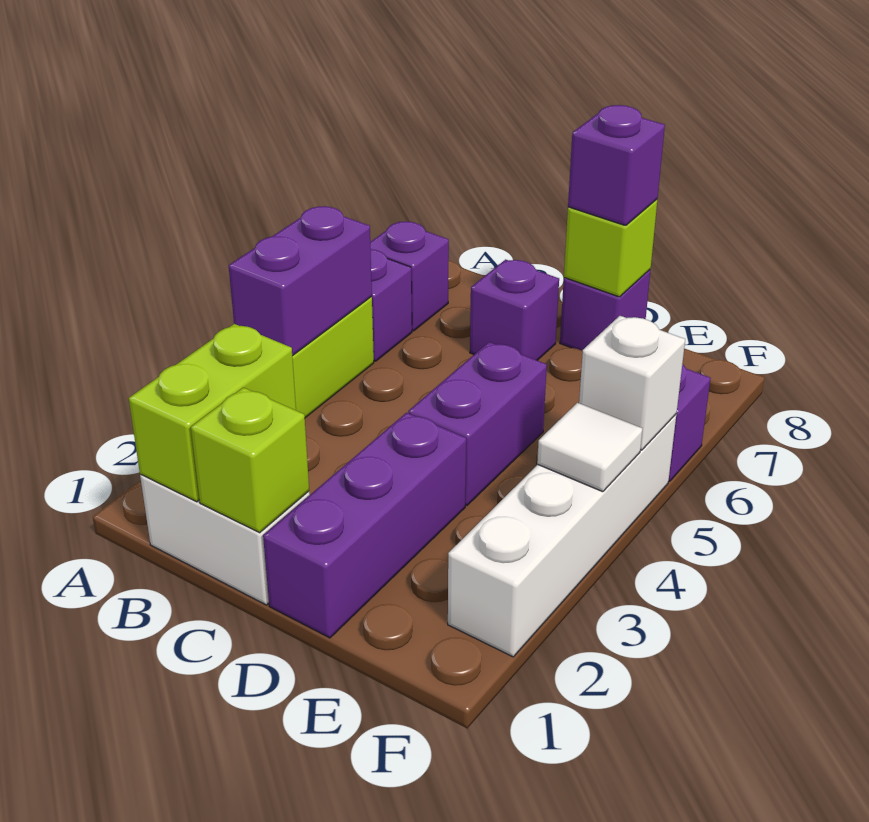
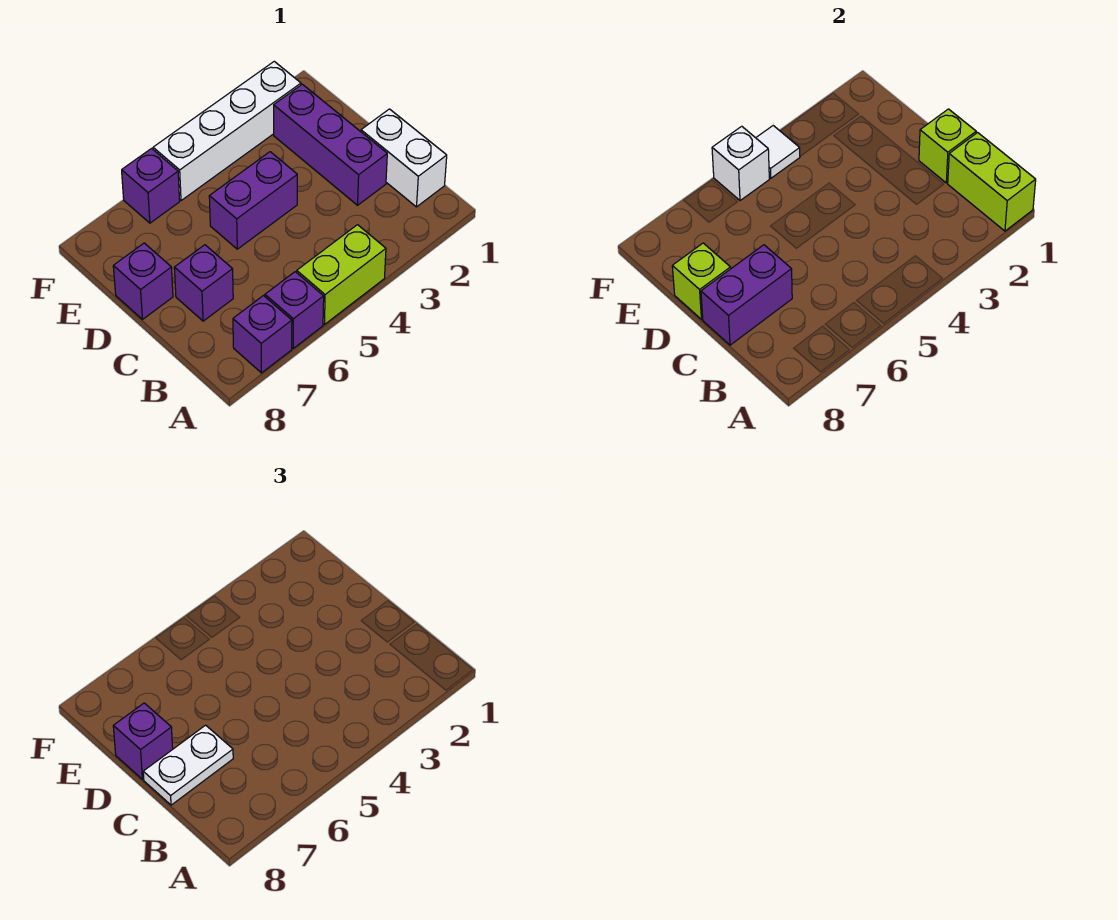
purple 1x2 brick [229,206,372,356] -> purple 1x2 brick moved to [701,245,792,345]
lime 1x2 brick [129,324,296,502] -> lime 1x2 brick turned to [948,133,1036,231]
none -> white 1x2 plate [143,725,233,805]
purple 1x3 brick [263,413,466,638] -> purple 1x3 brick turned to [274,84,387,205]

